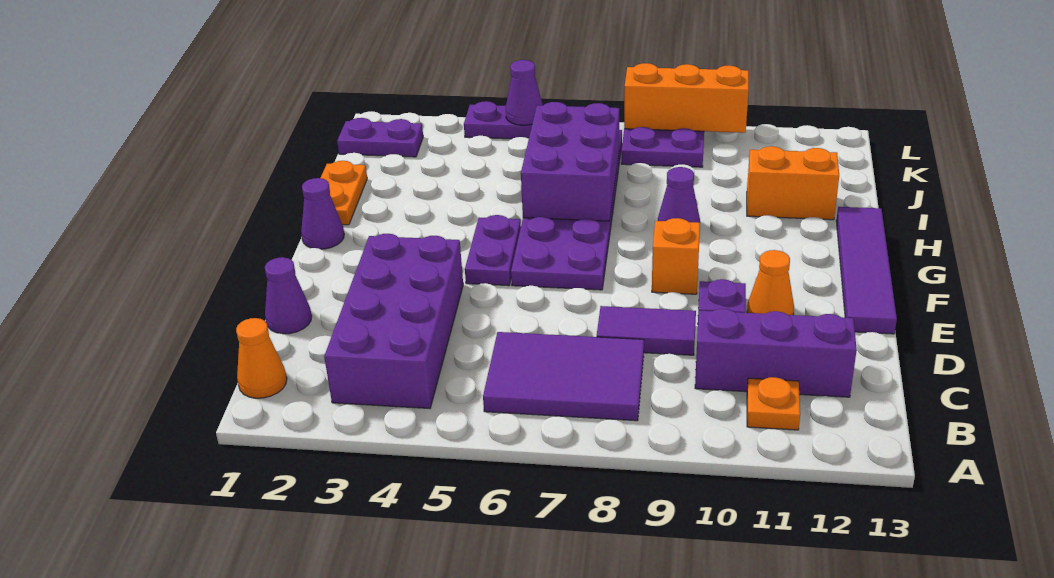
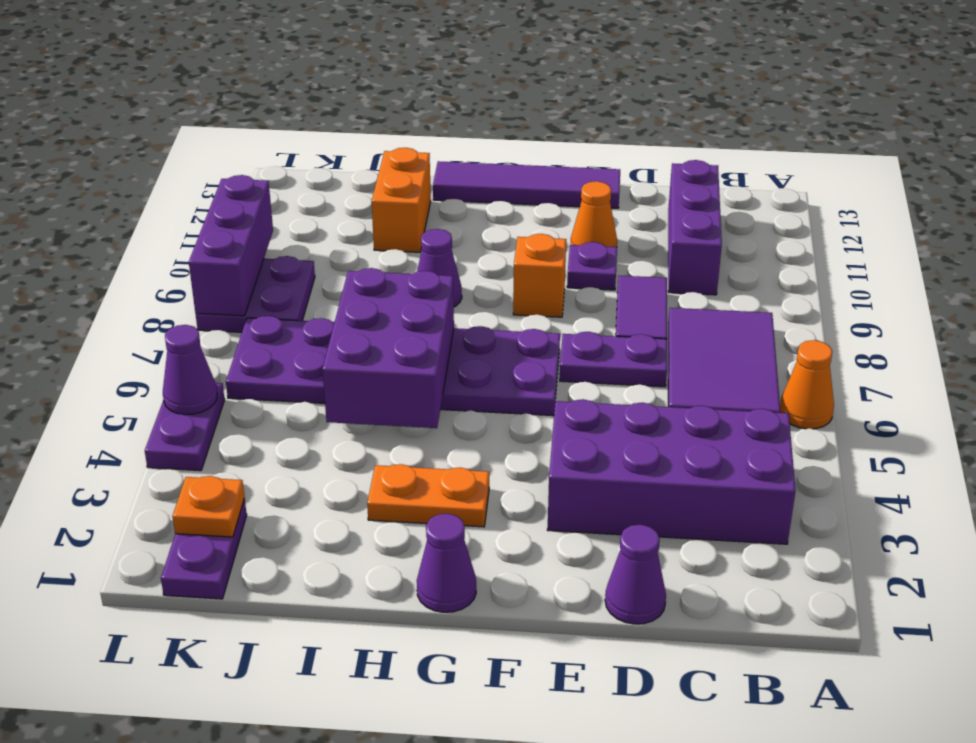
orange 1x1 cone [236,318,287,398] -> orange 1x1 cone moved to [780,340,834,429]
orange 1x1 plate [747,377,800,430] -> orange 1x1 plate moved to [172,476,245,537]
purple 1x2 plate [465,215,521,286] -> purple 1x2 plate moved to [560,332,667,387]
orange 1x2 plate [321,161,367,225] -> orange 1x2 plate moved to [367,464,489,527]
purple 2x3 brick [521,102,619,221] -> purple 2x3 brick turned to [322,268,454,428]
orange 1x3 brick [624,63,749,133] -> purple 1x3 brick [189,175,273,316]

